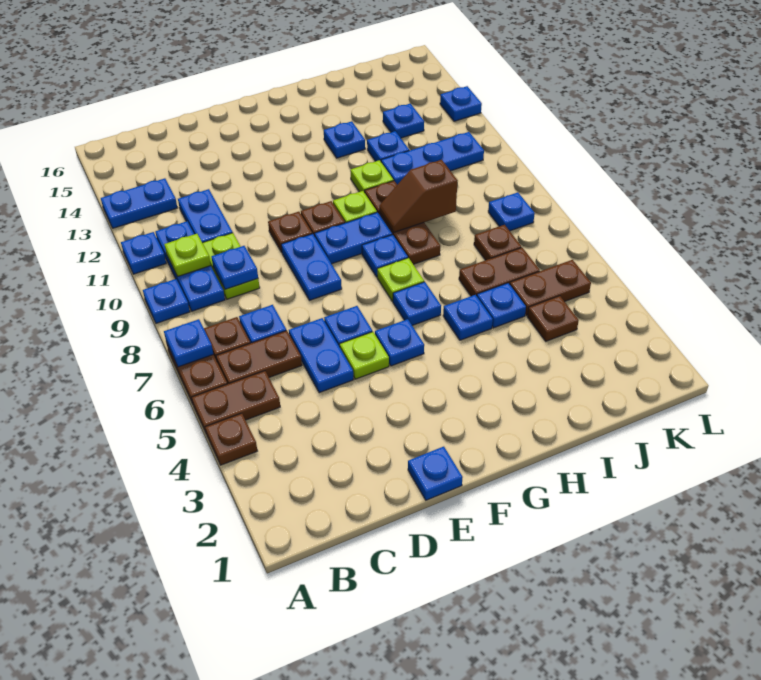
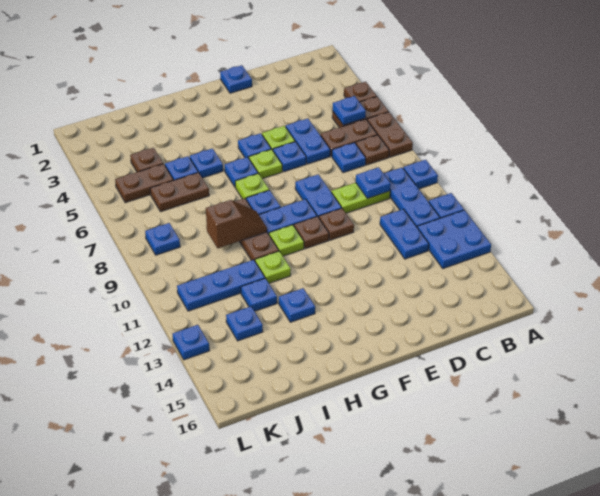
blue 1x1 plate [164,319,213,367] -> blue 1x1 plate moved to [333,96,366,125]
blue 1x2 plate [101,178,177,228] -> blue 2x2 plate [417,210,491,269]
lime 1x1 plate [164,234,211,277] -> lime 1x1 plate moved to [249,149,282,179]
lime 1x2 plate [203,233,260,299] -> lime 1x2 plate turned to [331,183,390,213]
brown 1x1 plate [474,225,521,260] -> none

